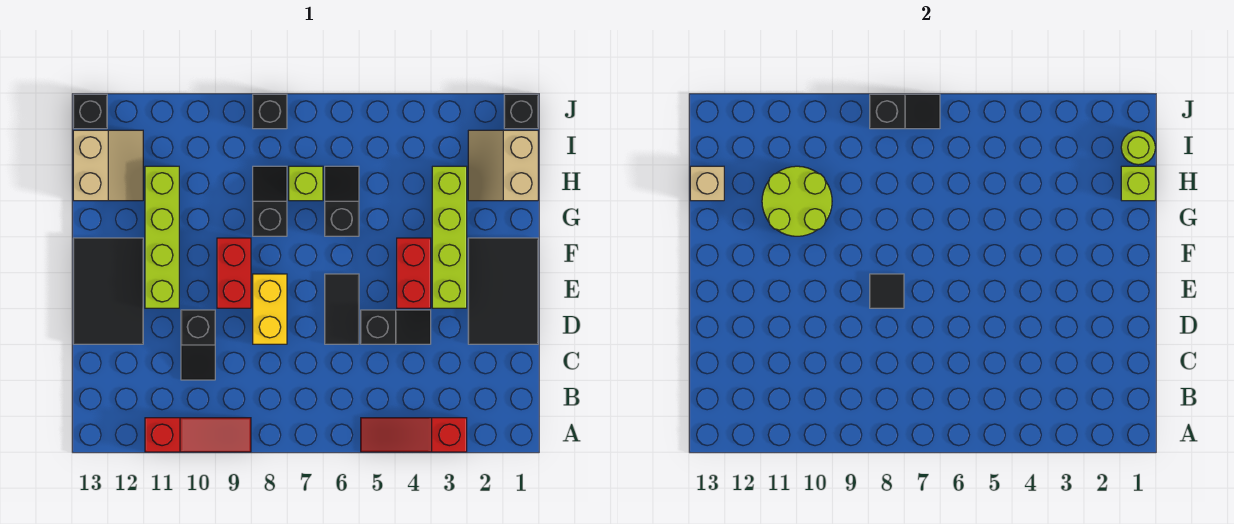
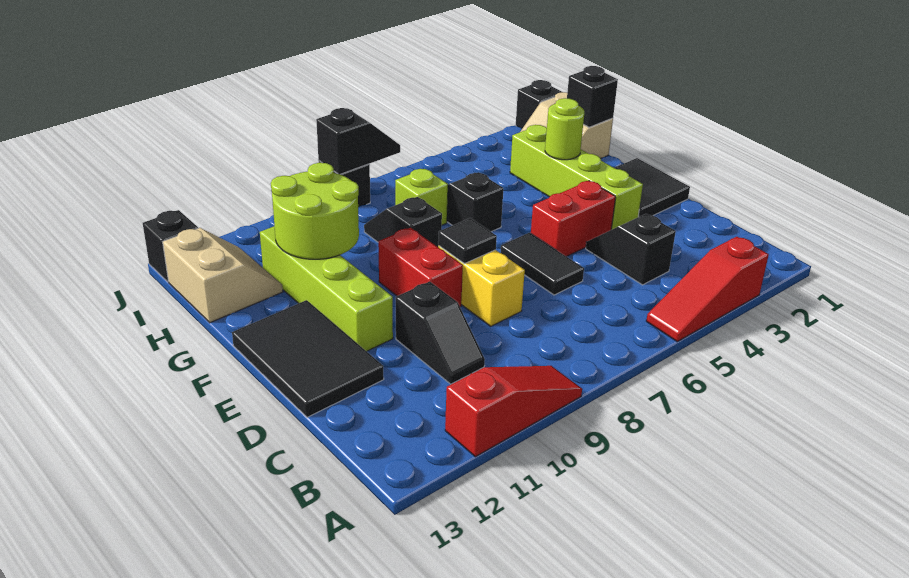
black 2x3 tile [468,238,538,344] -> black 2x2 tile [615,158,690,217]
black 1x2 slope [361,310,431,344] -> black 1x2 slope turned to [586,214,676,285]
red 1x2 brick [397,238,431,308] -> red 1x2 brick turned to [531,181,616,257]
lime 1x1 brick [1121,166,1155,201] -> black 1x1 brick [567,66,618,127]
tan 1x1 brick [690,166,724,201] -> none
lime 1x1 round brick [1121,130,1155,165] -> lime 1x1 round brick moved to [545,98,584,160]

